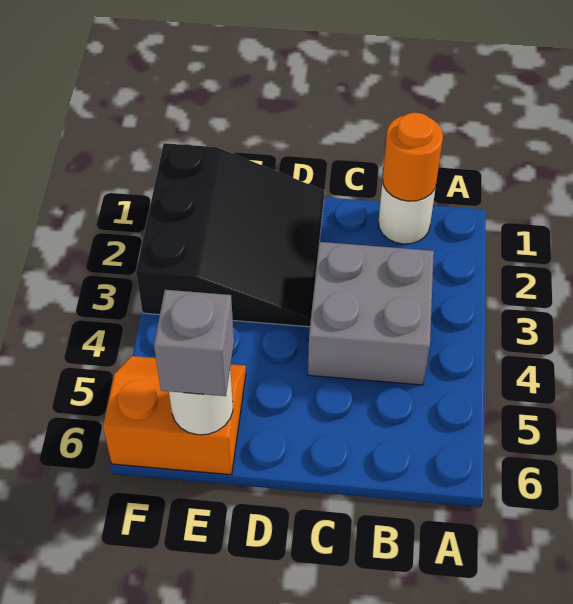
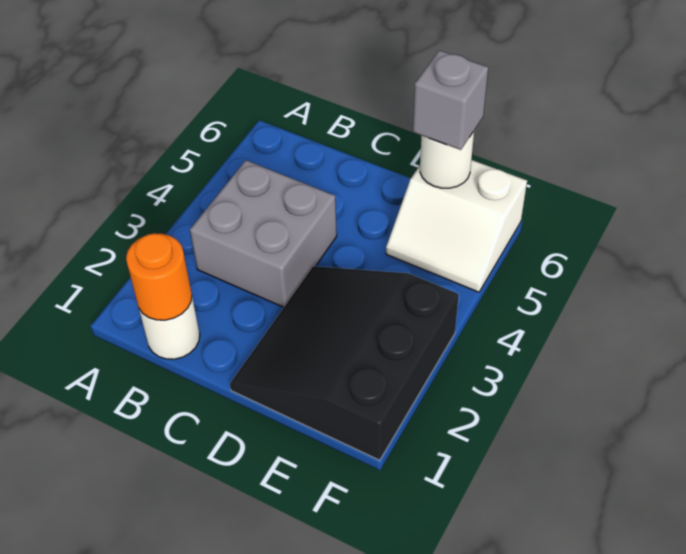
orange 2x2 slope [103,356,246,475] -> white 2x2 slope [386,160,527,292]

